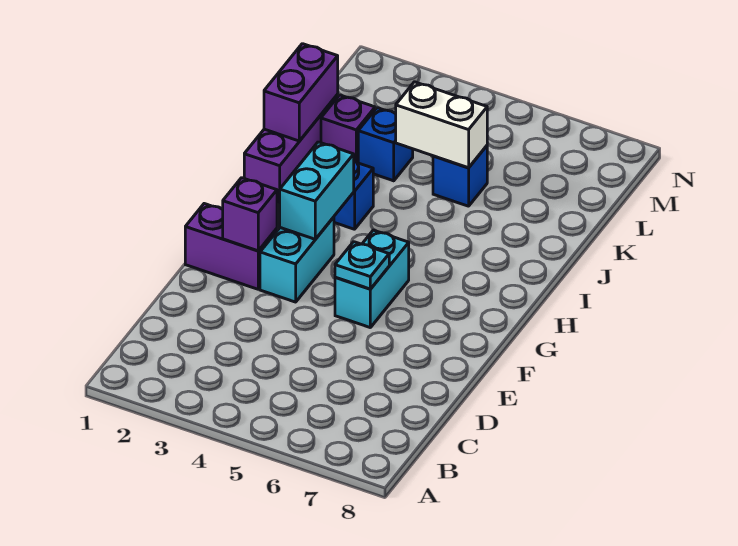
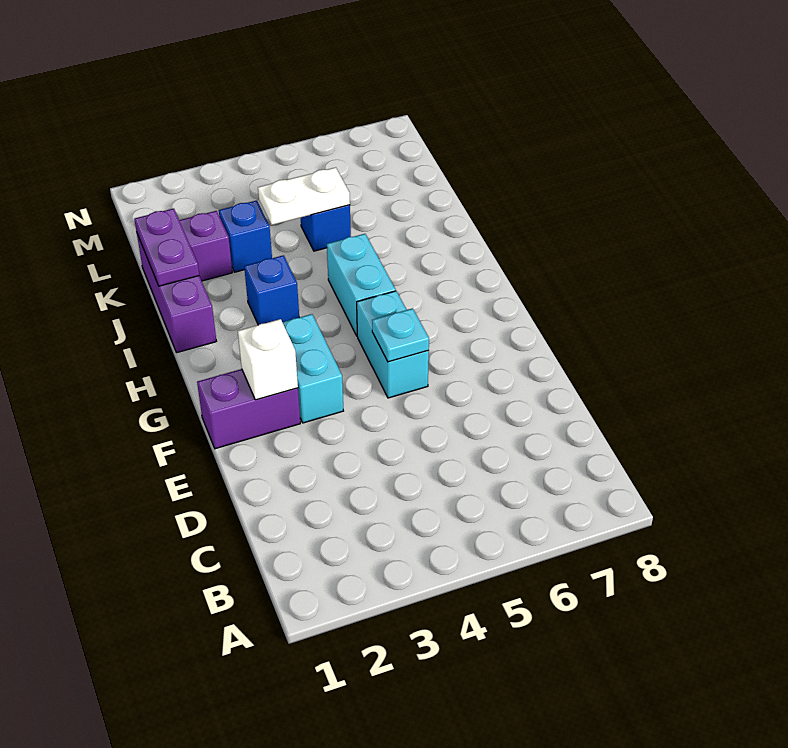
purple 1x1 brick [223,178,277,251] -> white 1x1 brick [238,319,298,400]
cyan 1x2 brick [280,142,354,239] -> cyan 1x2 brick moved to [327,234,396,335]
purple 1x2 brick [264,44,338,141] -> purple 1x2 plate [134,209,199,286]
white 1x2 brick [396,82,487,168] -> white 1x2 plate [258,168,350,225]

